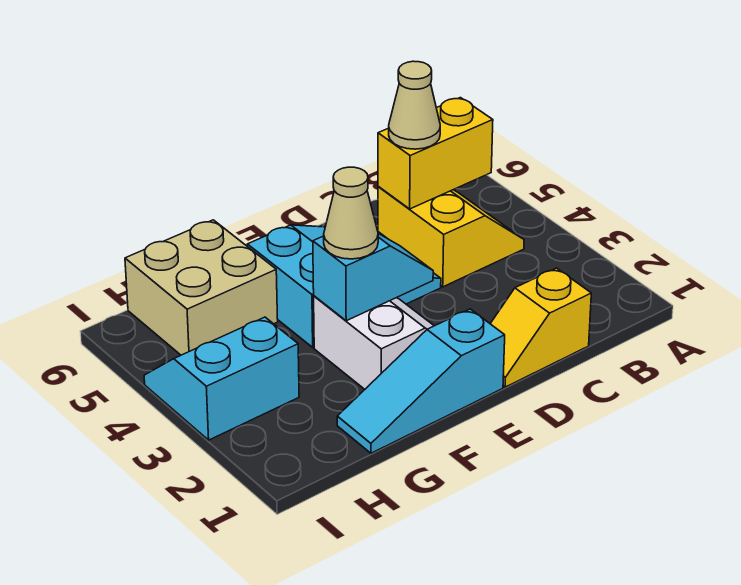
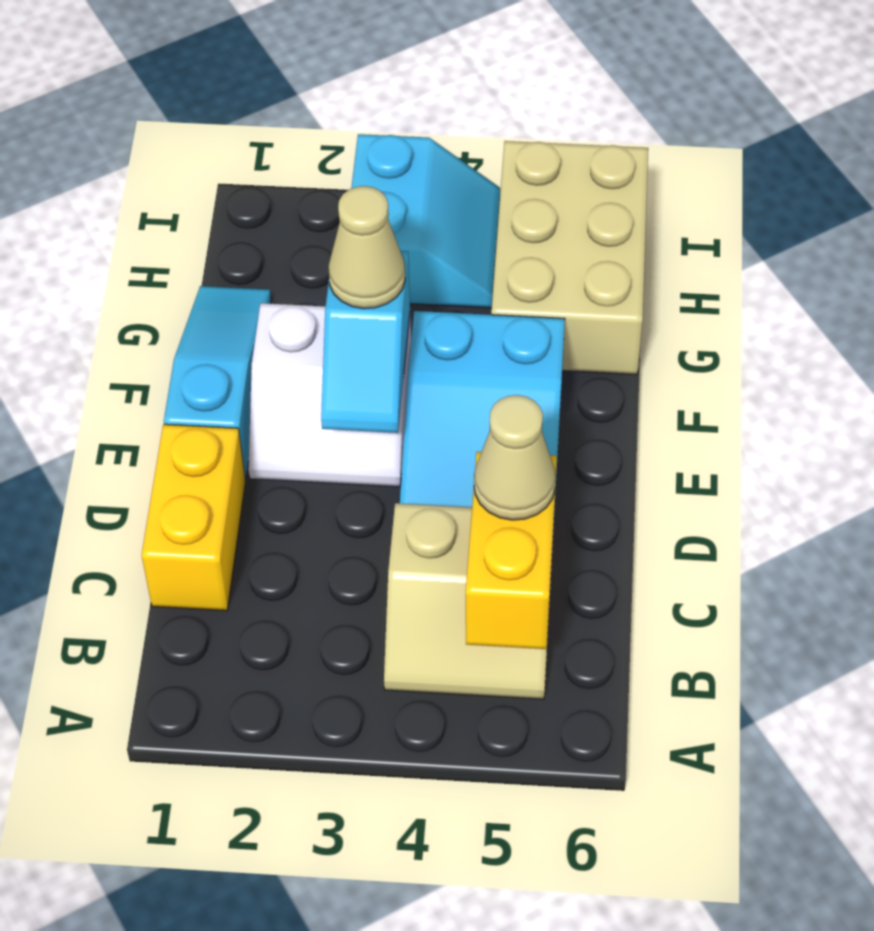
yellow 2x2 slope [378,186,524,287] -> tan 2x2 slope [384,503,554,699]
yellow 1x2 slope [490,268,591,387] -> yellow 1x2 brick [142,424,246,611]
tan 2x2 brick [125,220,278,355] -> tan 2x3 brick [491,141,648,374]

